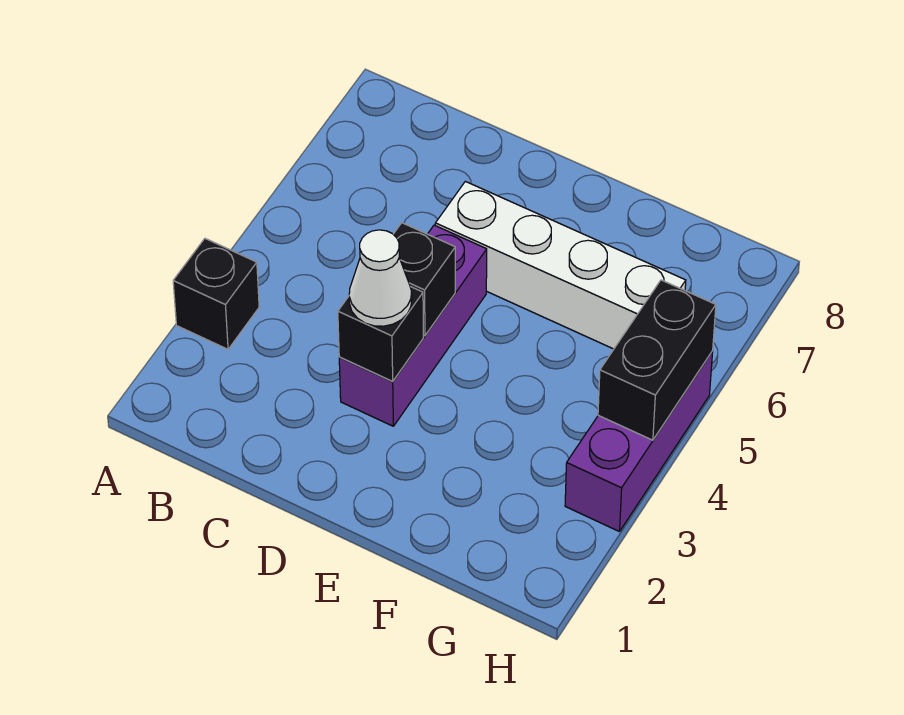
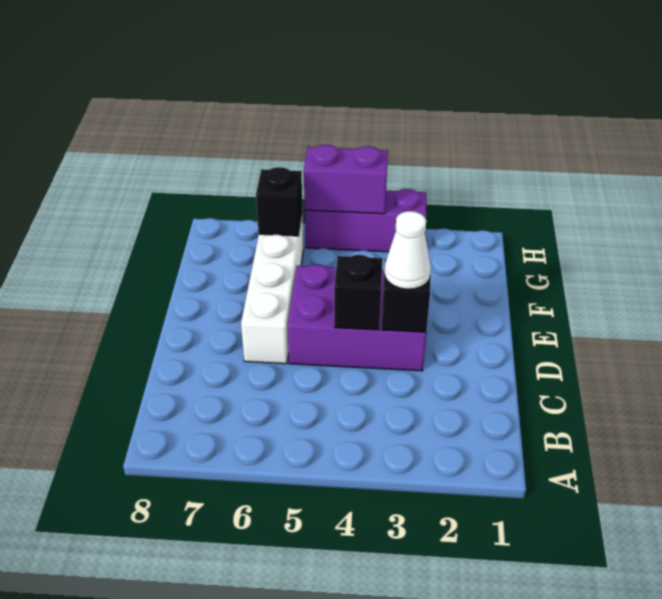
black 1x1 brick [173,239,259,349] -> black 1x1 brick moved to [256,167,303,236]
purple 1x3 brick [339,225,487,426] -> purple 2x3 brick [288,265,426,371]
black 1x2 brick [598,280,716,440] -> purple 1x2 brick [304,145,388,214]

